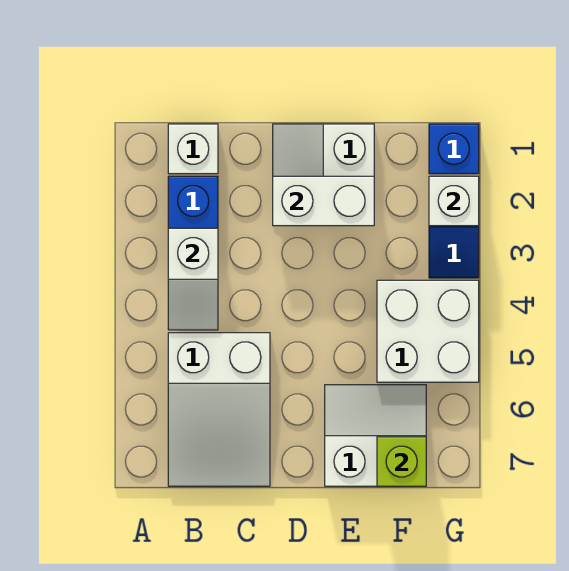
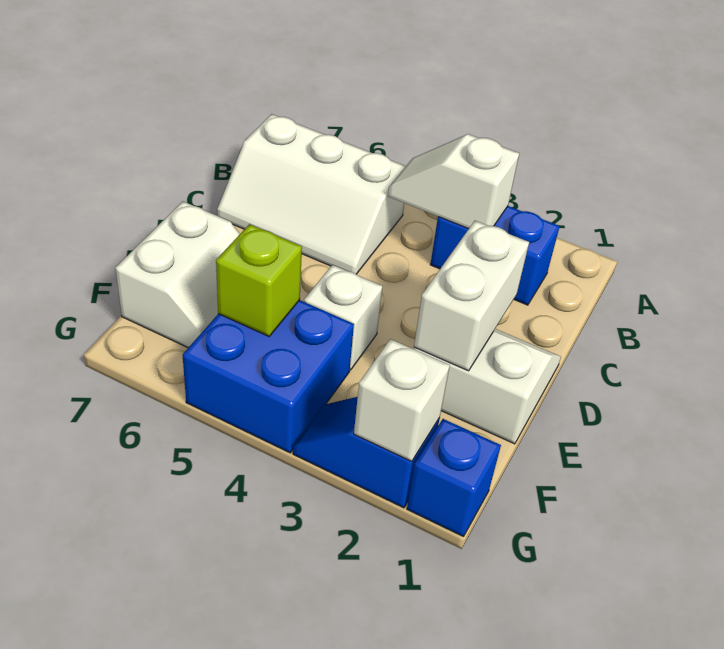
white 1x1 brick [168,124,218,174] -> white 1x1 brick moved to [304,265,382,370]
white 2x3 slope [168,333,270,486] -> white 2x3 slope turned to [217,114,406,274]
white 2x2 brick [377,280,479,382] -> blue 2x2 brick [183,300,354,453]
lime 1x1 brick [377,437,426,486] -> lime 1x1 brick moved to [216,224,302,336]

